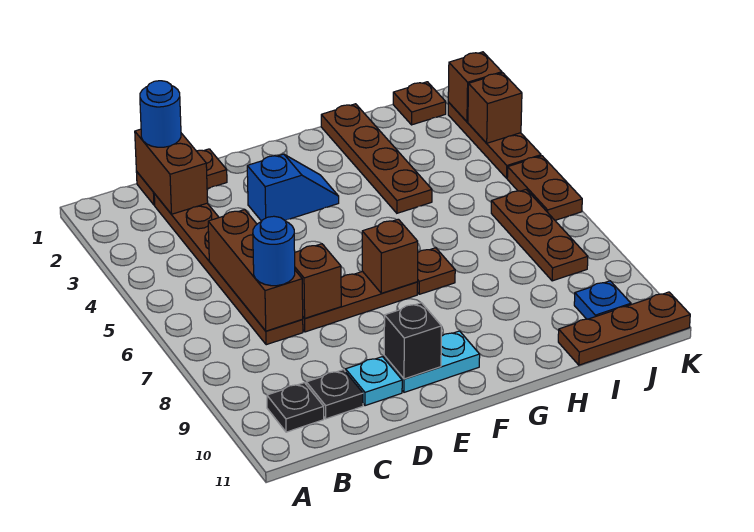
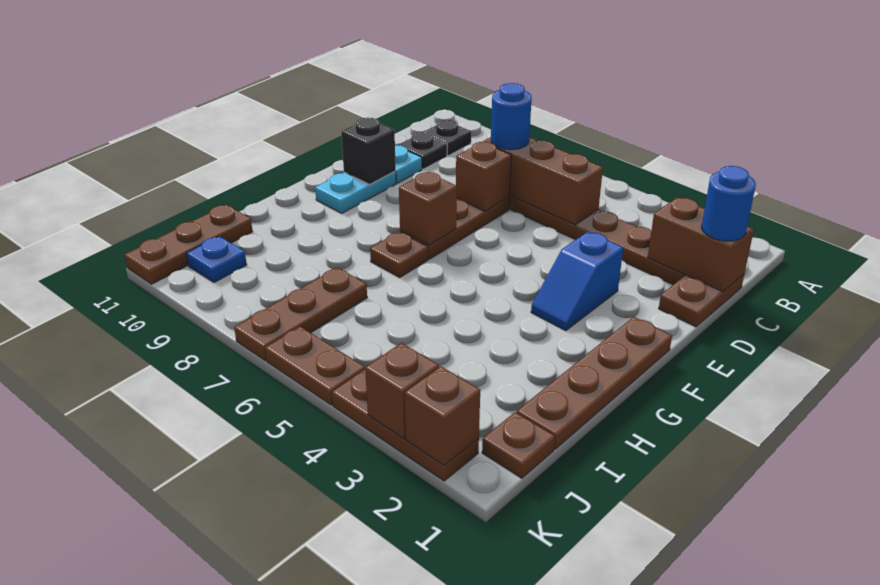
brown 1x4 plate [321,104,432,213] -> brown 1x4 plate turned to [517,317,672,449]
brown 1x3 plate [491,190,588,281] -> brown 1x3 plate turned to [234,267,367,361]

